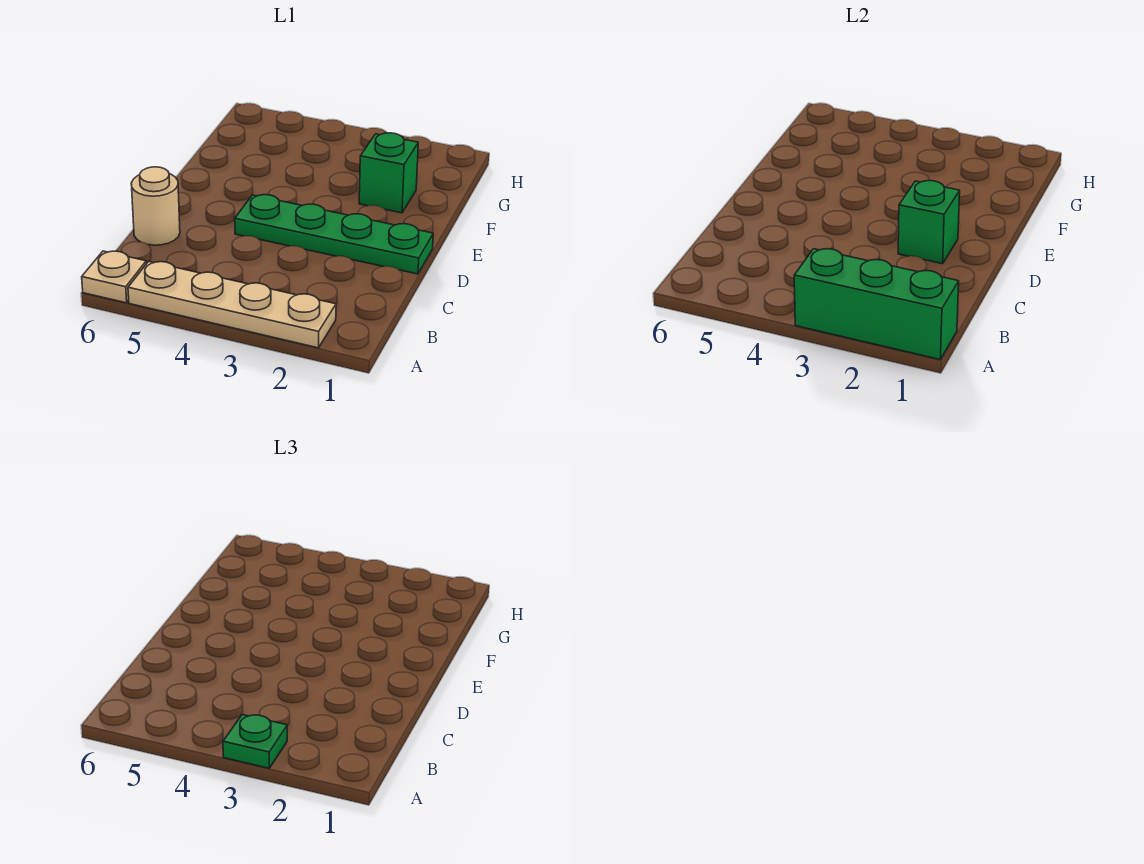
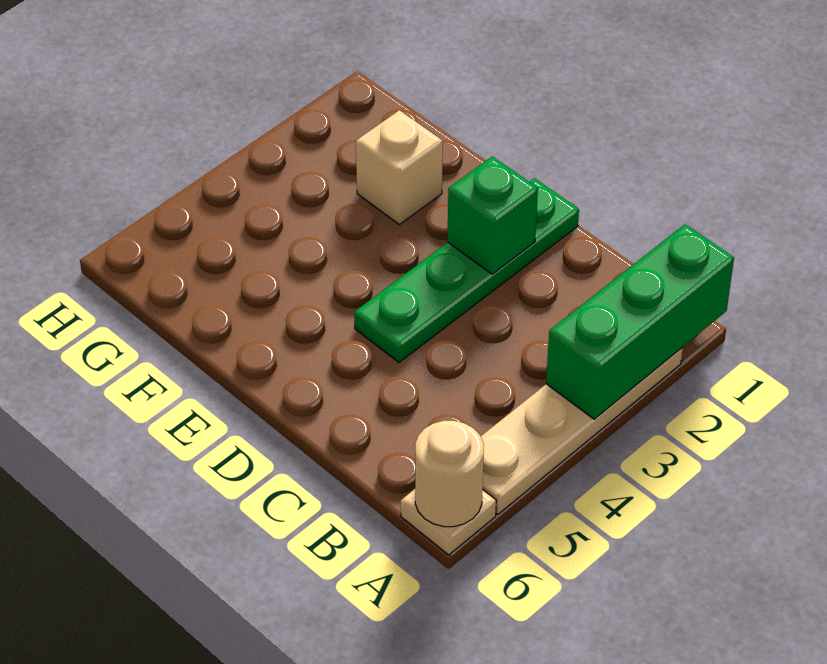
green 1x1 plate [223,715,287,768] -> none
tan 1x1 round brick [131,167,180,245] -> tan 1x1 round brick moved to [415,421,484,527]
green 1x1 brick [359,133,418,213] -> tan 1x1 brick [356,110,443,225]

